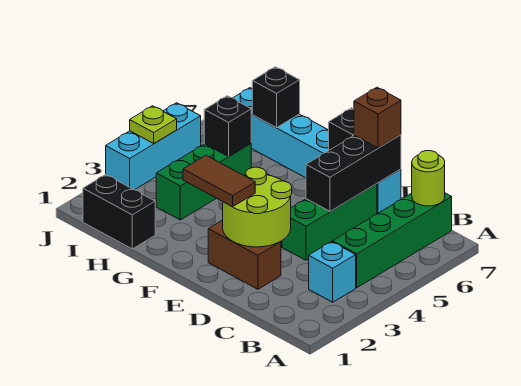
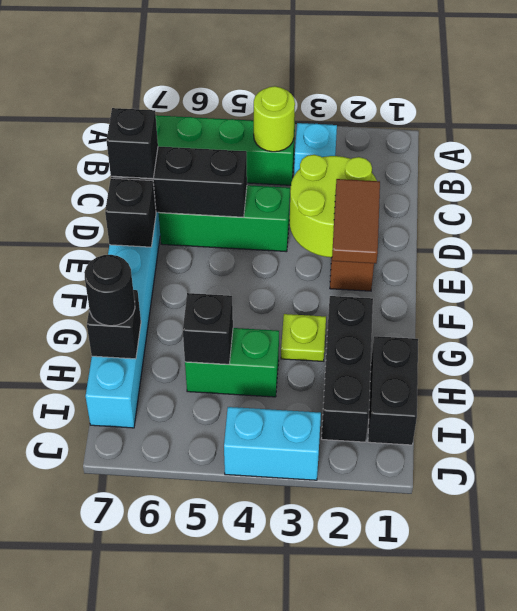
lime 1x1 round brick [412,151,445,206] -> lime 1x1 round brick moved to [254,86,295,152]
brown 1x1 brick [354,87,401,148] -> black 1x1 brick [107,108,158,179]
none -> black 1x3 brick [322,296,373,442]
green 1x3 brick [156,144,251,220] -> green 1x2 brick [185,328,279,397]
none -> black 1x1 round brick [84,255,135,326]
cyan 1x3 brick [106,103,201,190] -> cyan 1x2 brick [224,407,321,480]
lime 1x1 plate [130,106,177,143] -> lime 1x1 plate moved to [281,314,326,361]

